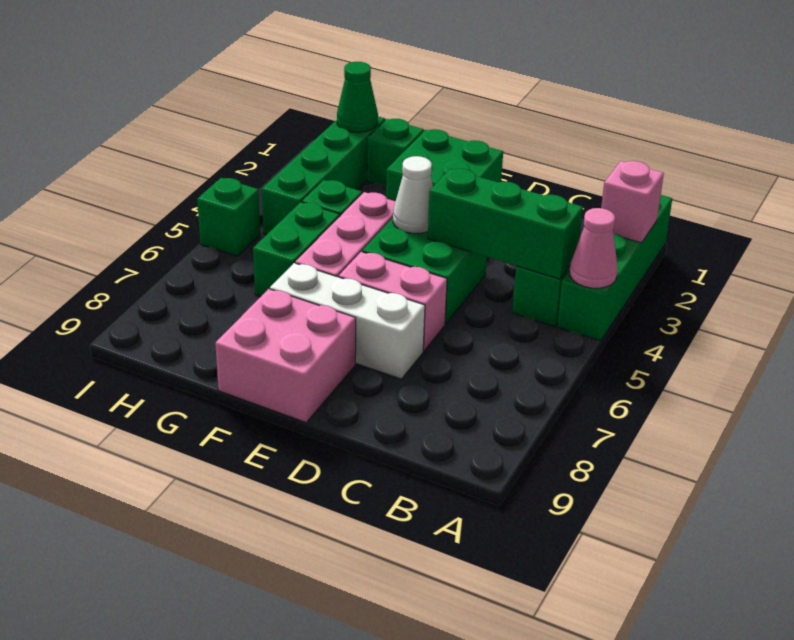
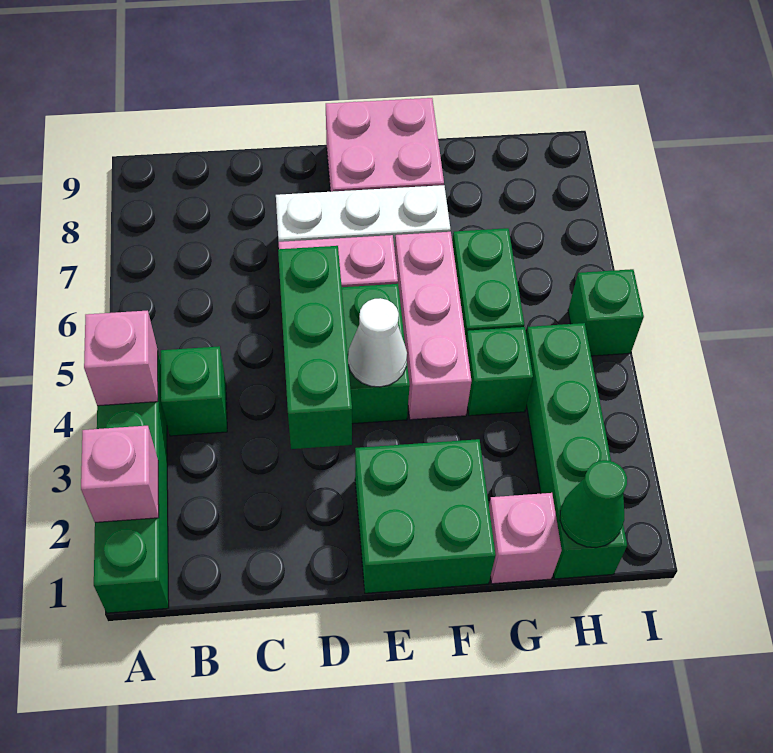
pink 1x1 cone [569,208,618,288] -> pink 1x1 brick [84,311,158,406]
green 1x3 brick [428,169,583,279] -> green 1x3 brick turned to [278,246,352,449]
green 1x1 brick [367,119,424,186] -> pink 1x1 brick [489,493,562,584]

